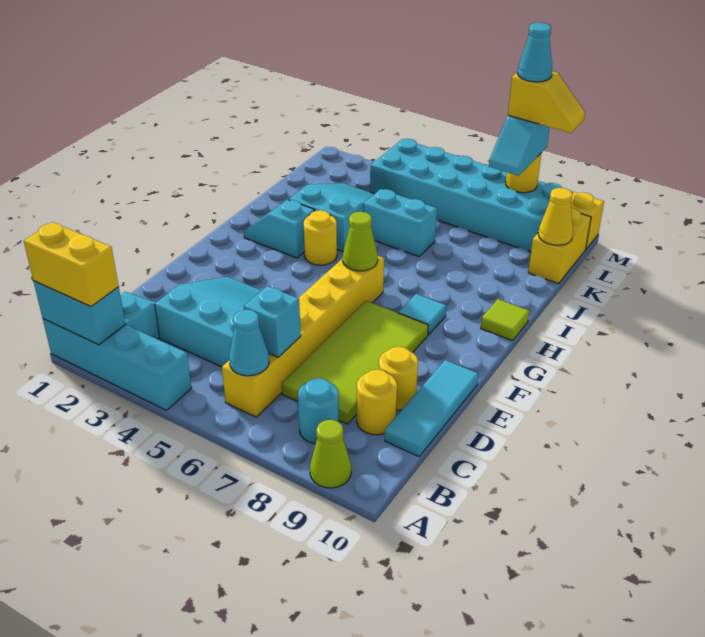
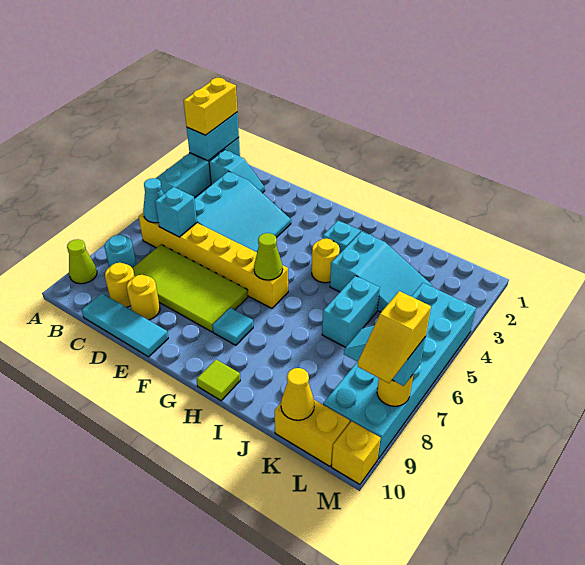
cyan 1x1 cone [518,22,552,82] -> none

